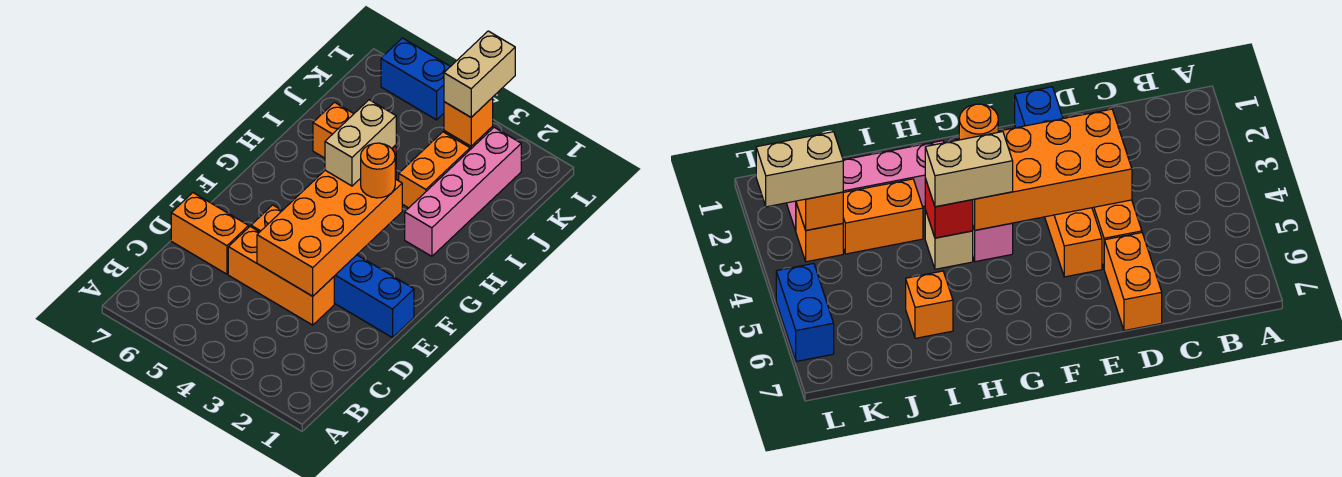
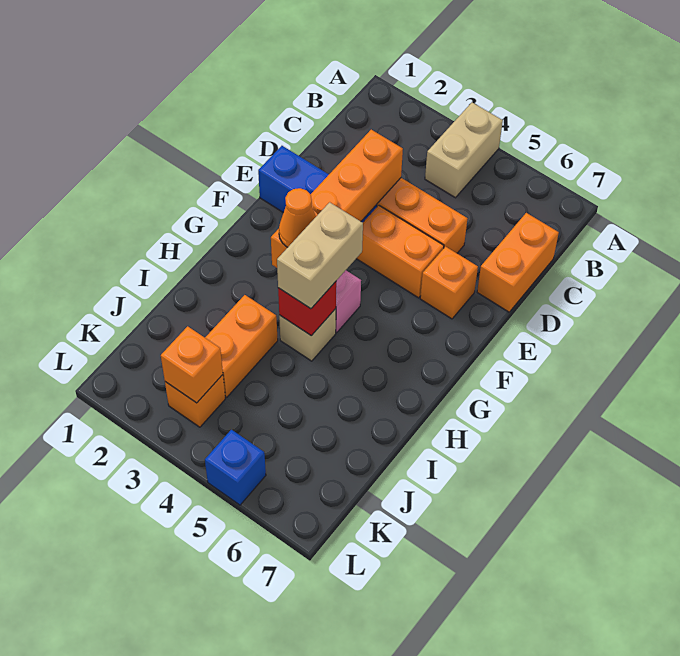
orange 2x4 brick [257,170,402,296] -> orange 1x4 brick [271,130,403,268]
orange 1x2 brick [171,193,249,274] -> orange 1x2 brick turned to [477,213,559,312]
orange 1x1 round brick [361,143,395,198] -> orange 1x1 cone [279,188,316,247]
pink 1x4 brick [405,127,521,256] -> none
orange 1x1 brick [313,102,354,158] -> orange 1x1 brick moved to [420,247,478,319]
tan 1x2 brick [444,31,515,117] -> tan 1x2 brick moved to [425,103,503,198]
blue 1x2 brick [381,38,451,120] -> blue 1x1 brick [205,430,266,505]

